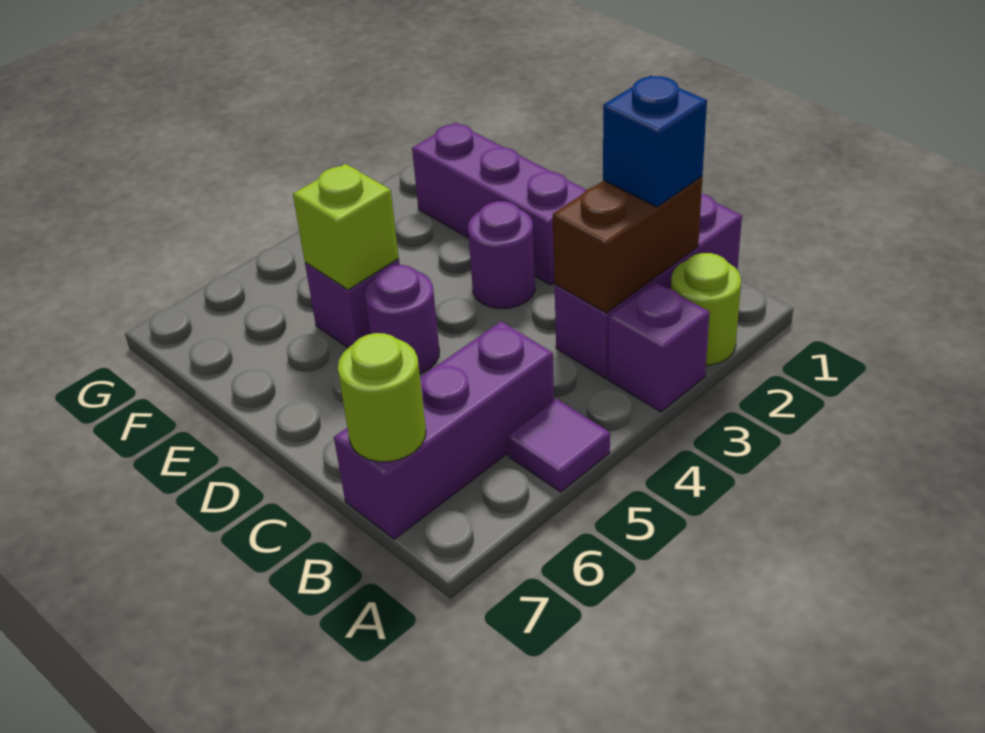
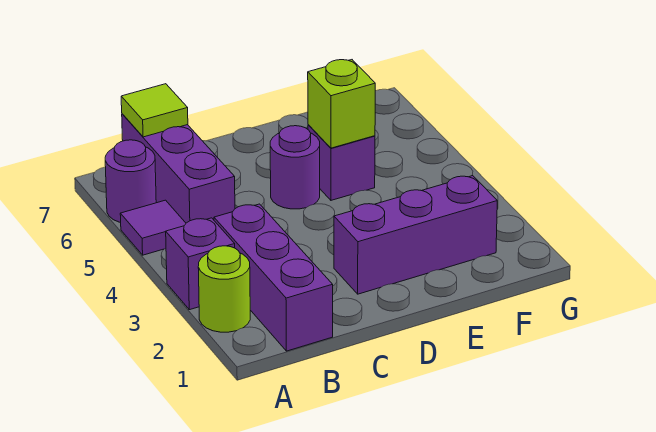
brown 1x2 brick [553,177,702,313] -> none
blue 1x1 brick [603,76,707,207] -> none
lime 1x1 round brick [338,333,426,462] -> lime 1x1 tile [121,84,188,137]
purple 1x1 round brick [468,201,535,309] -> purple 1x1 round brick moved to [105,140,156,223]

